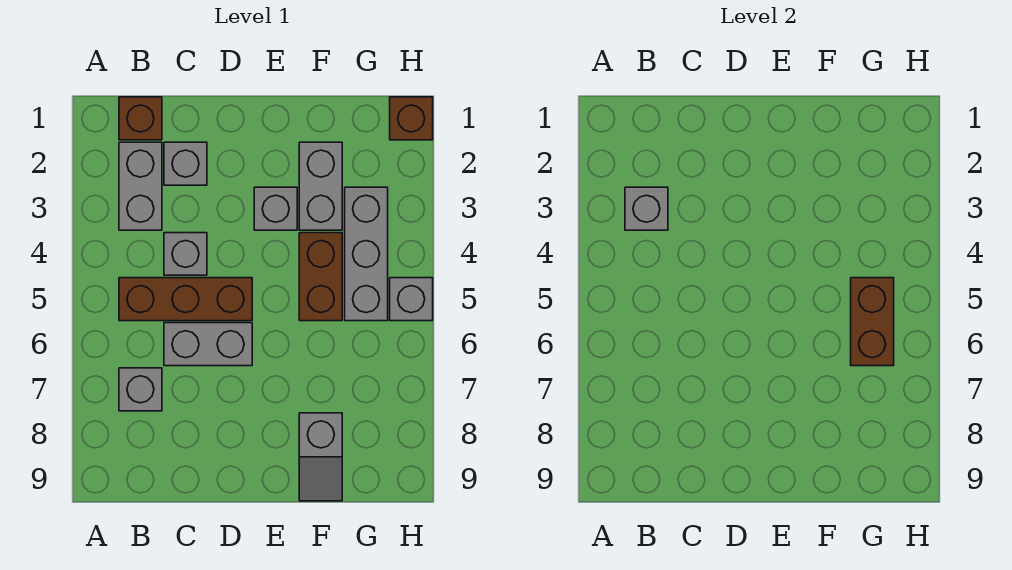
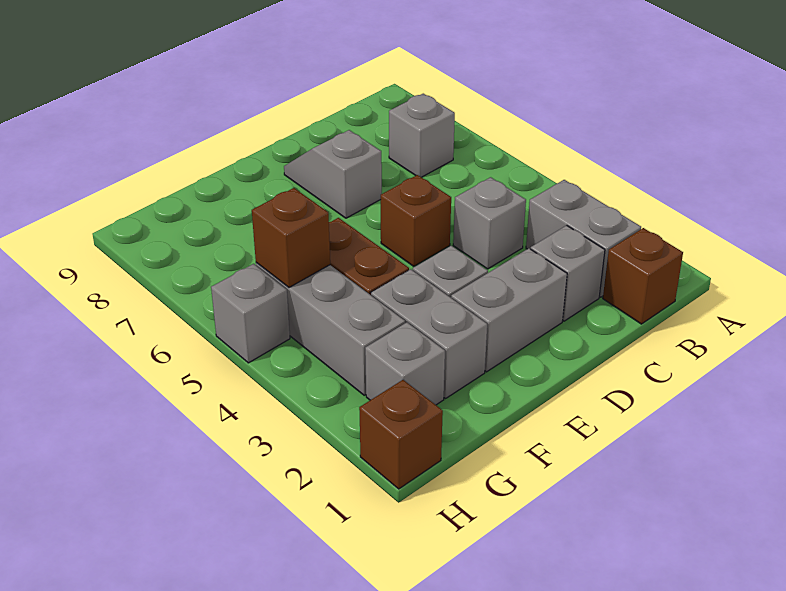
grey 1x1 brick [625,187,668,230] -> grey 1x1 brick moved to [365,322,445,405]
brown 1x3 brick [119,278,252,321] -> brown 1x1 brick [381,175,451,266]
grey 1x2 brick [164,323,252,366] -> grey 1x2 brick moved to [451,248,567,372]
grey 1x2 slope [299,413,342,501] -> grey 1x2 slope moved to [284,130,382,218]
brown 1x2 brick [851,278,894,366] -> brown 1x1 brick [252,188,330,287]

